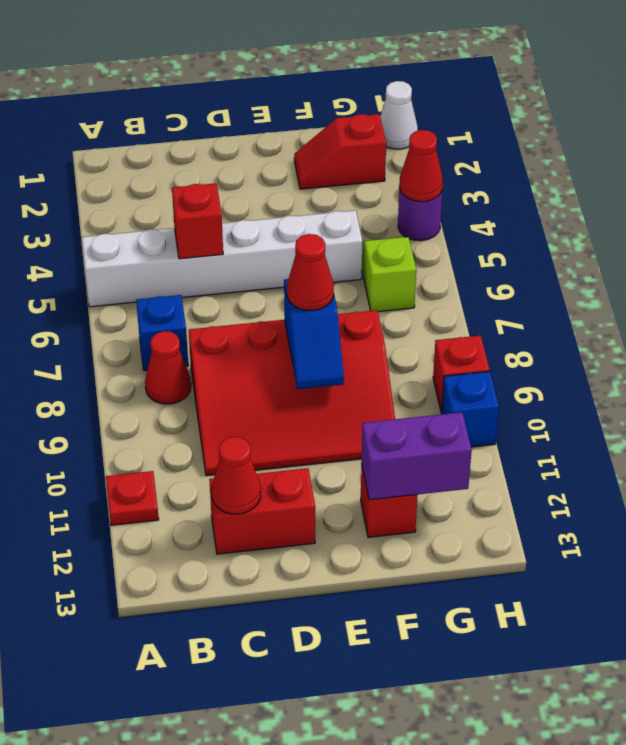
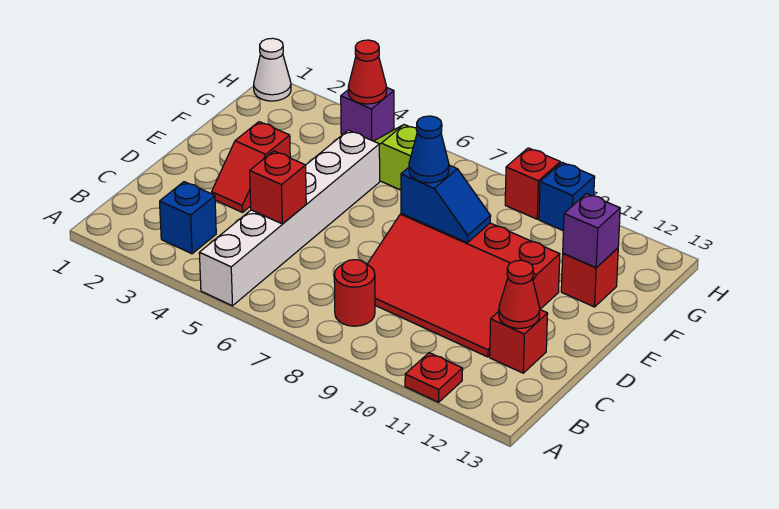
blue 1x1 brick [136,295,188,371] -> blue 1x1 brick moved to [160,182,216,254]
red 1x1 cone [145,331,191,404] -> red 1x1 round brick [334,260,375,326]
red 3x4 slope [189,310,395,476] -> red 3x4 slope turned to [367,214,560,357]
red 1x2 brick [209,468,315,554] -> red 1x1 brick [490,310,548,373]
red 1x1 cone [287,234,334,310] -> blue 1x1 cone [409,116,449,183]
red 1x2 slope [294,114,386,189] -> red 1x2 slope moved to [212,122,290,212]
purple 1x2 brick [362,412,472,500] -> purple 1x1 brick [563,194,620,268]
purple 1x1 round brick [398,187,442,241] -> purple 1x1 brick [341,88,394,141]

